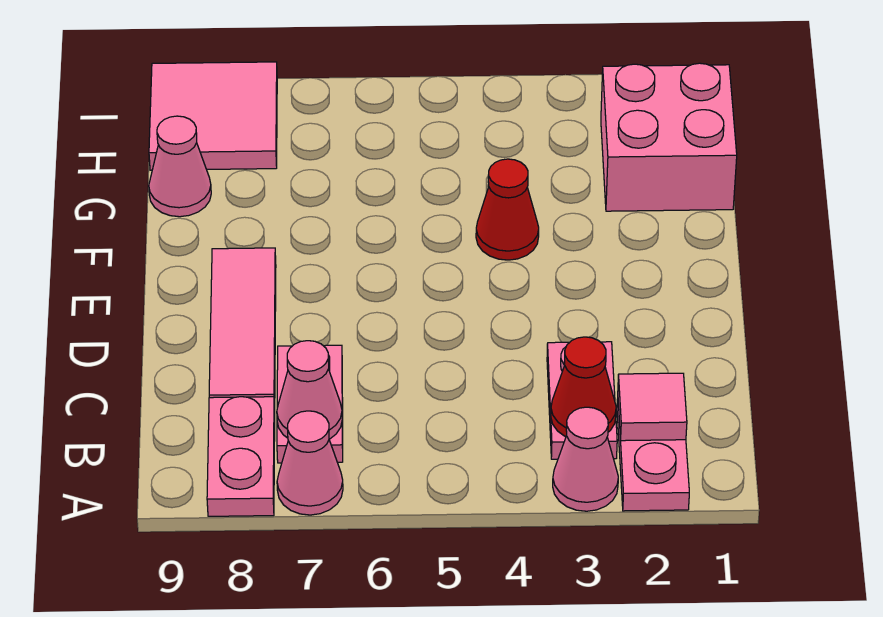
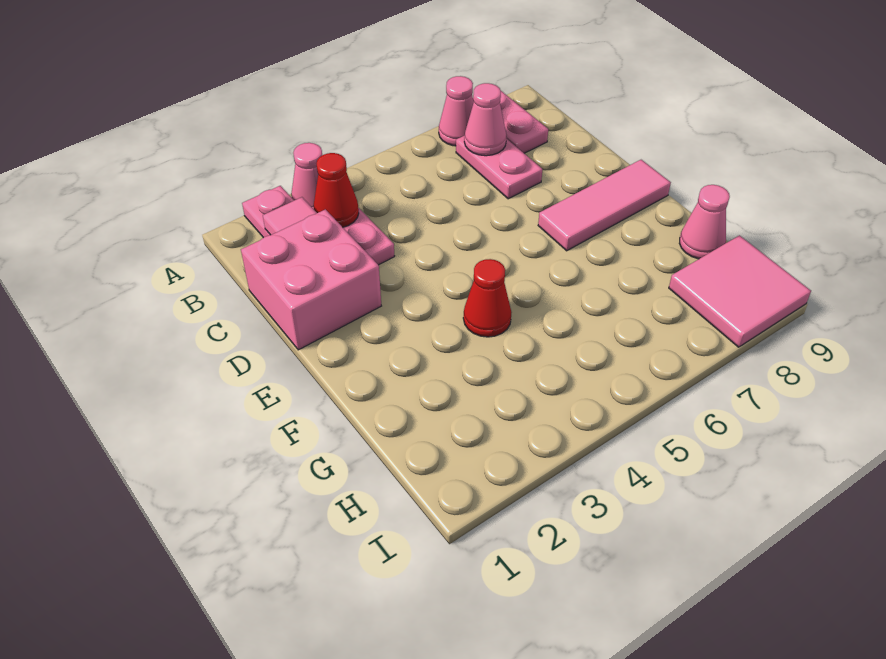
pink 1x3 tile [209,248,276,408] -> pink 1x3 tile turned to [538,160,671,251]
pink 2x2 brick [601,63,737,211] -> pink 2x2 brick moved to [241,209,381,350]

